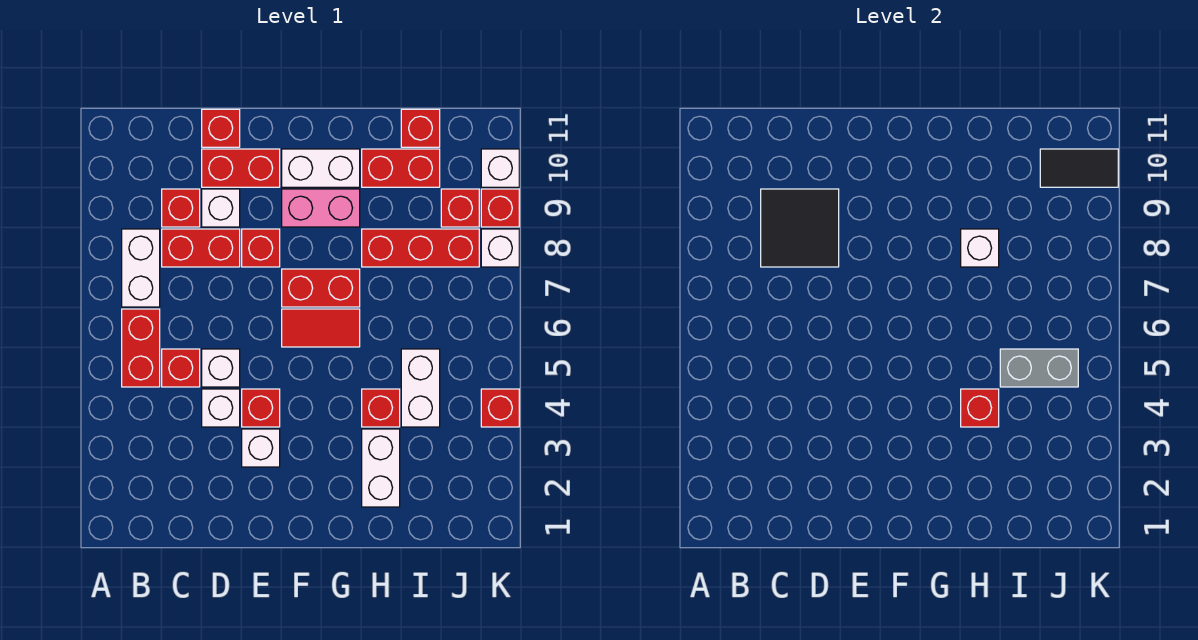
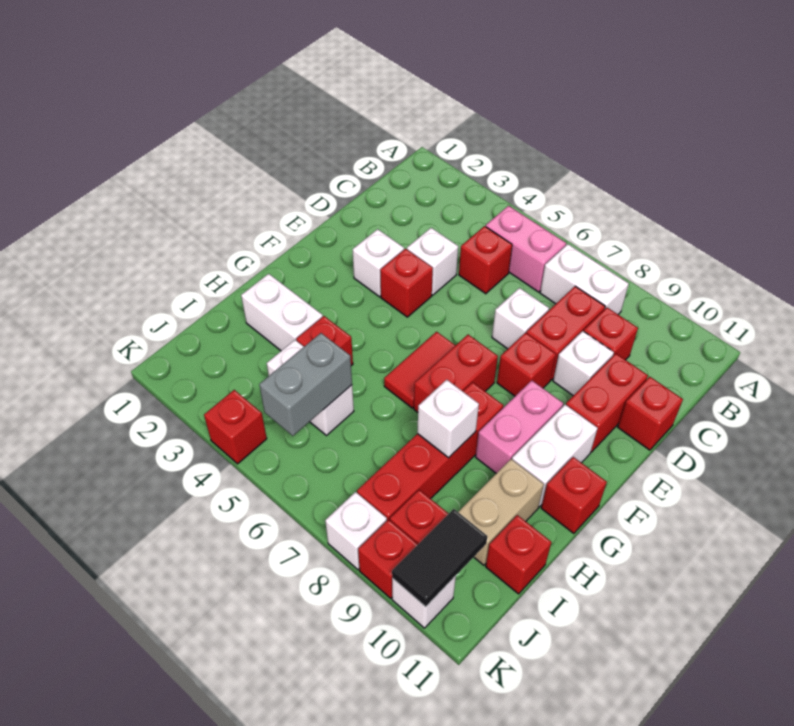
red 1x2 brick [122,309,160,387] -> pink 1x2 brick [486,206,566,292]
black 2x2 tile [761,189,839,267] -> none
white 1x1 brick [202,349,240,387] -> white 1x1 brick moved to [492,288,549,349]
red 1x1 brick [961,389,999,427] -> red 1x1 brick moved to [541,457,607,533]
red 1x3 brick [362,229,479,267] -> red 1x4 brick [357,382,503,520]
red 1x2 brick [362,149,440,187] -> tan 1x2 brick [458,459,544,565]

